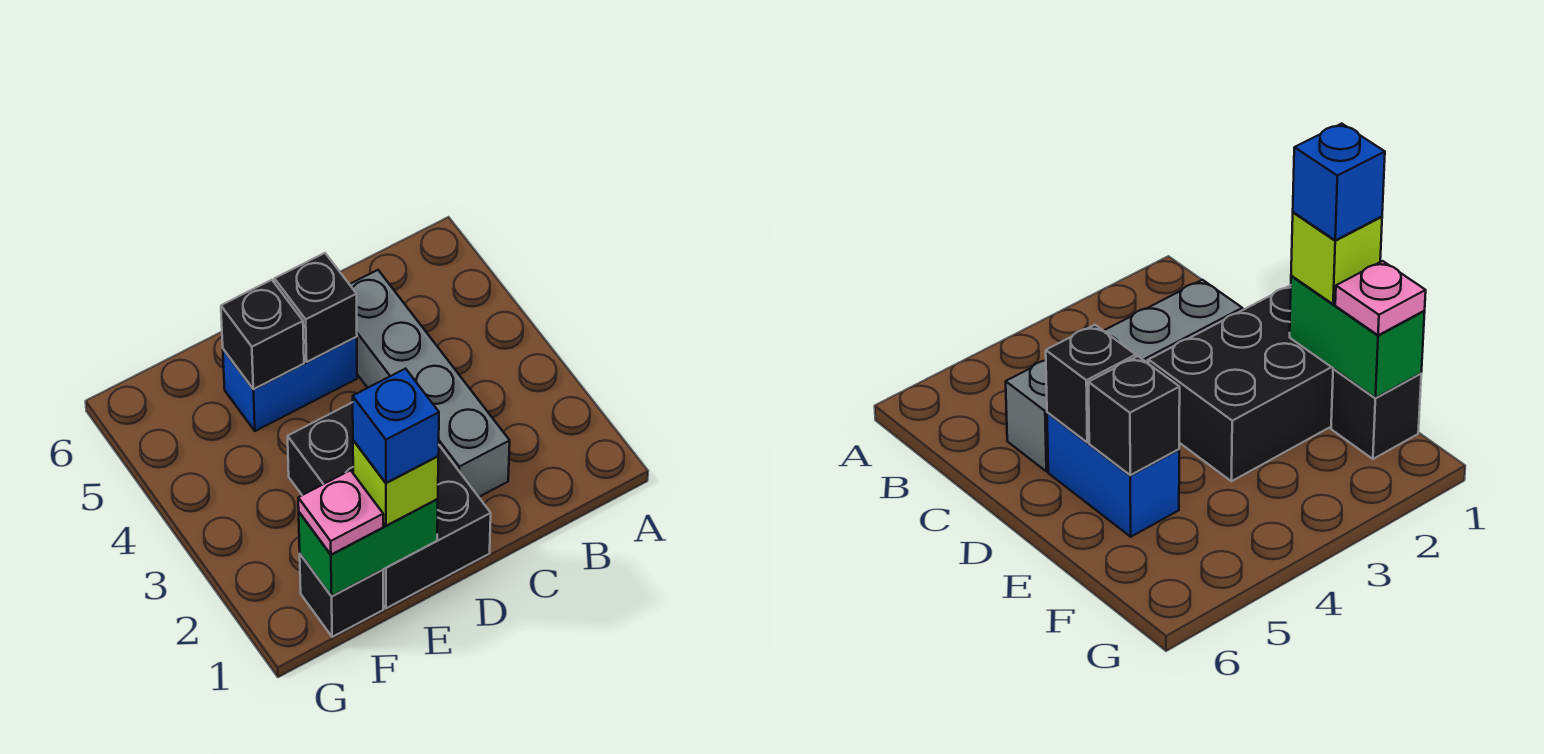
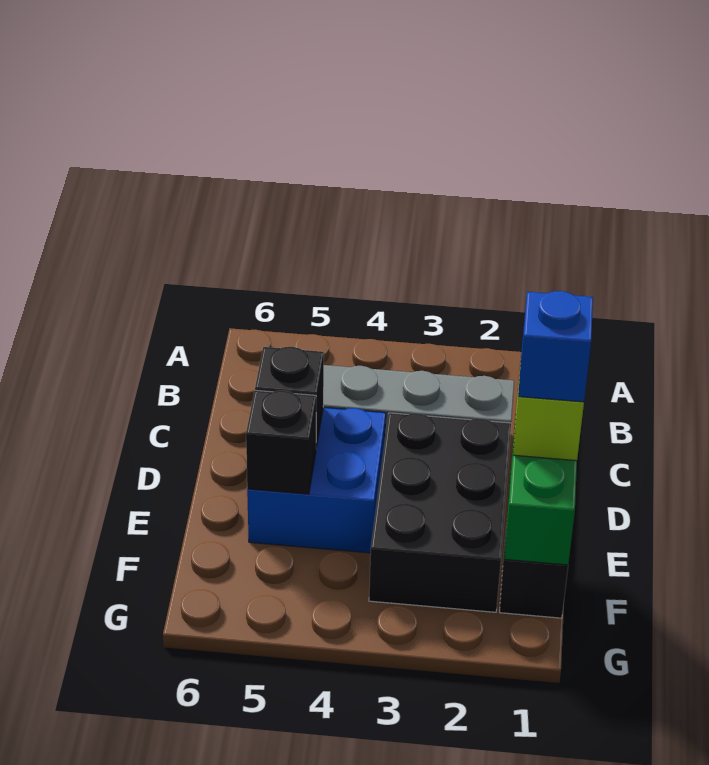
black 2x3 brick [288,402,491,608] -> black 2x3 brick turned to [369,413,511,612]
blue 1x2 brick [223,337,357,431] -> blue 2x2 brick [247,407,386,553]
pink 1x1 plate [298,470,383,555] -> none

